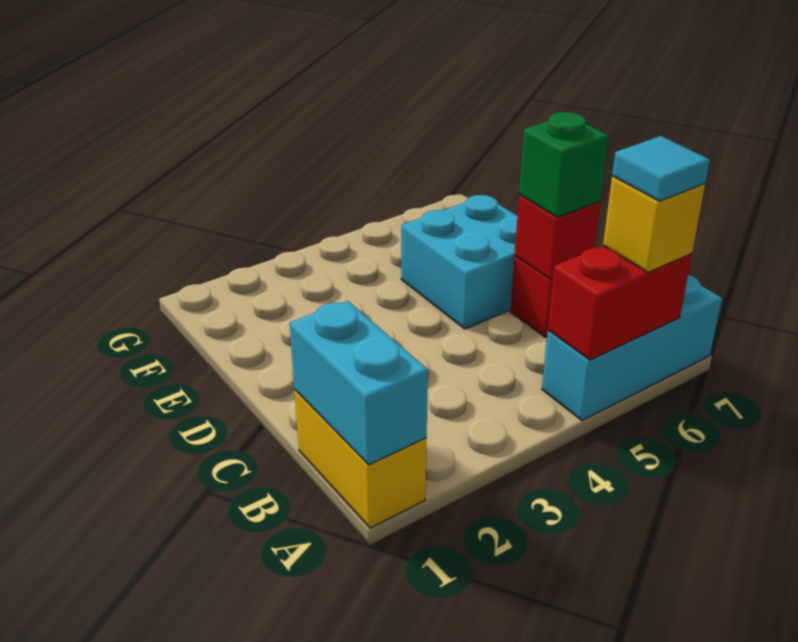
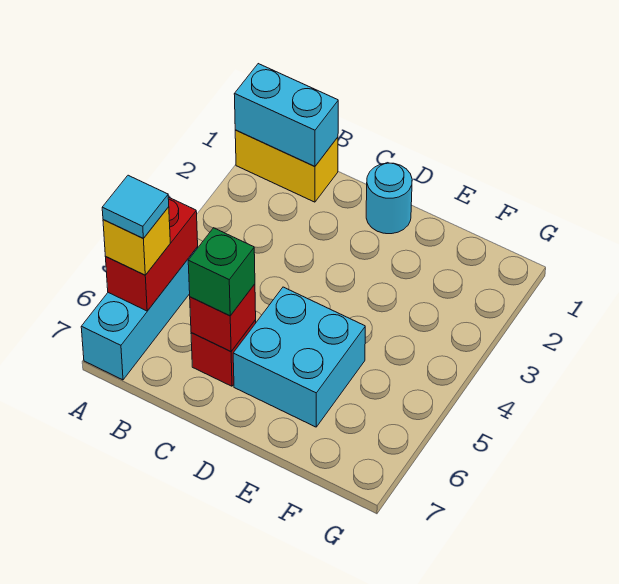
none -> cyan 1x1 round brick [366,163,412,234]

